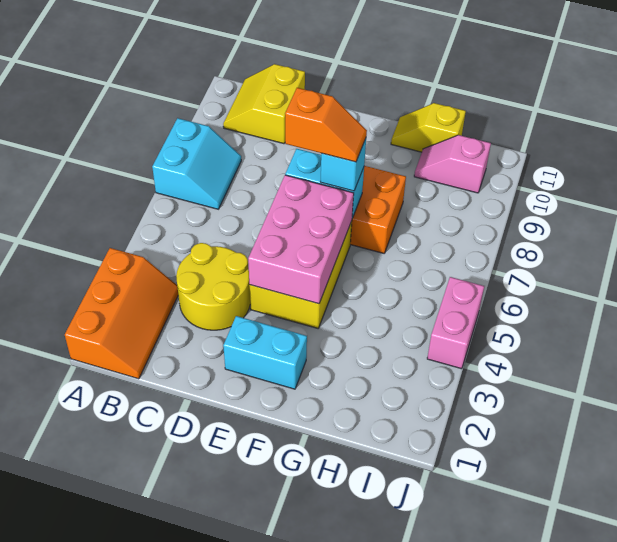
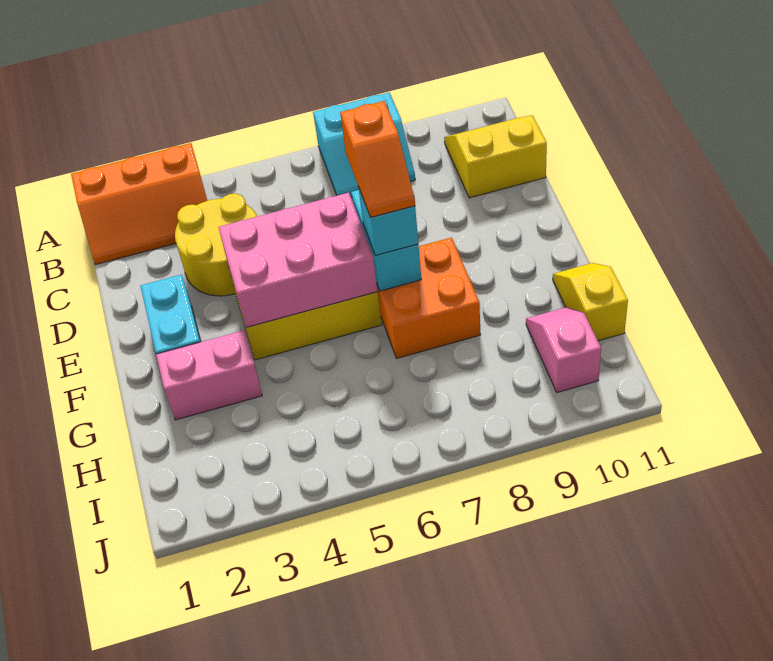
pink 1x2 brick [427,277,484,369] -> pink 1x2 brick moved to [156,330,262,420]

